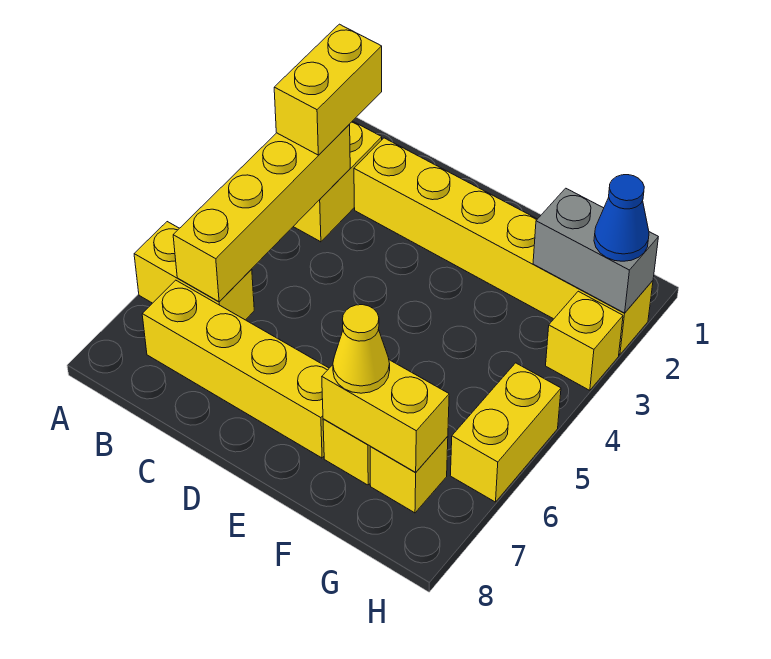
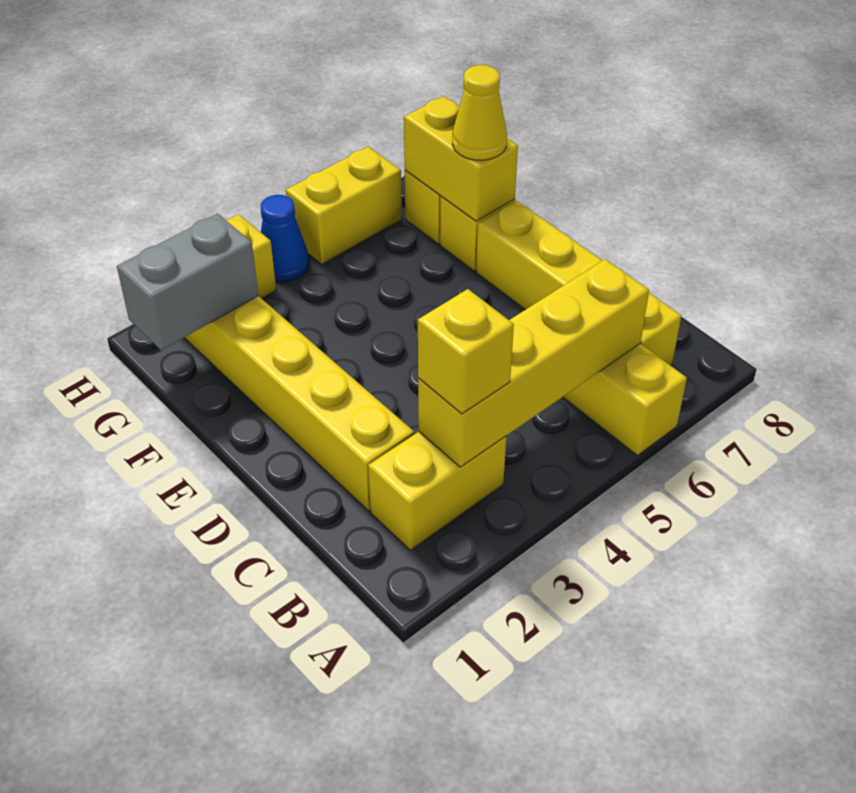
yellow 1x2 brick [274,24,382,155] -> yellow 1x1 brick [418,289,514,414]
grey 1x2 brick [533,188,658,313] -> grey 1x2 brick turned to [117,214,259,350]
blue 1x1 cone [594,175,649,261] -> blue 1x1 cone moved to [261,195,309,282]

